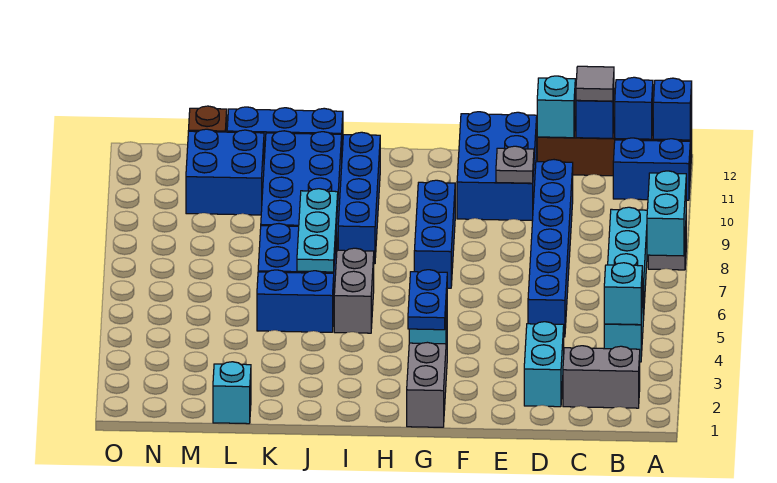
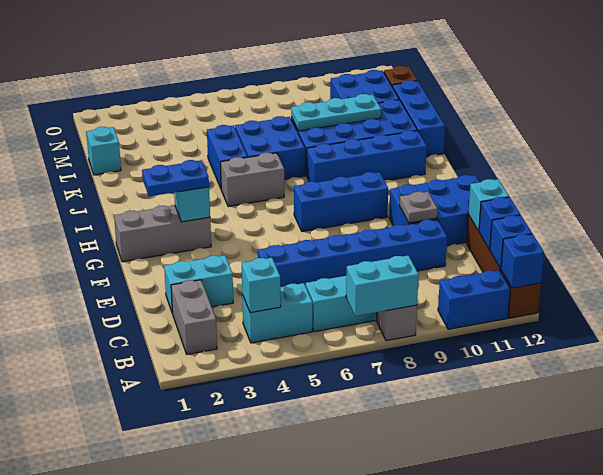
blue 1x2 brick [613,138,690,200] -> blue 1x2 brick turned to [438,270,510,329]
grey 1x1 tile [576,66,614,101] -> none
cyan 1x3 plate [297,189,338,272] -> cyan 1x3 plate moved to [291,94,381,131]

